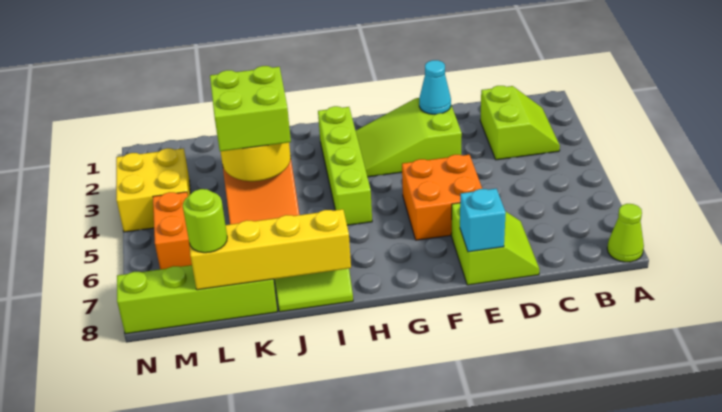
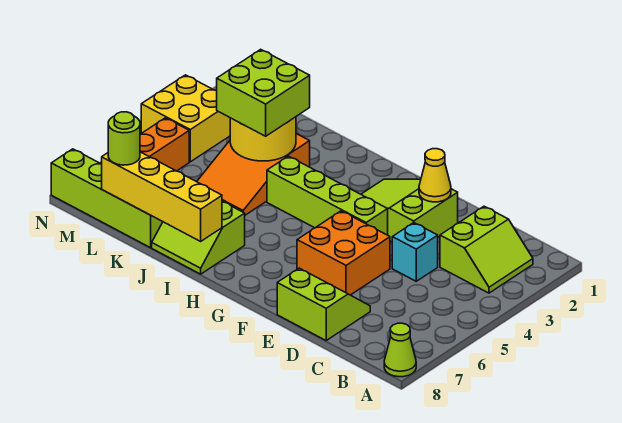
lime 2x2 slope [451,203,539,285] -> lime 2x2 slope turned to [277,268,370,340]
cyan 1x1 cone [419,60,451,114] -> yellow 1x1 cone [419,149,451,202]
cyan 1x1 brick [460,189,506,252] -> cyan 1x1 brick moved to [392,223,438,281]
lime 1x4 brick [318,106,372,225] -> lime 1x4 brick turned to [267,156,388,235]

